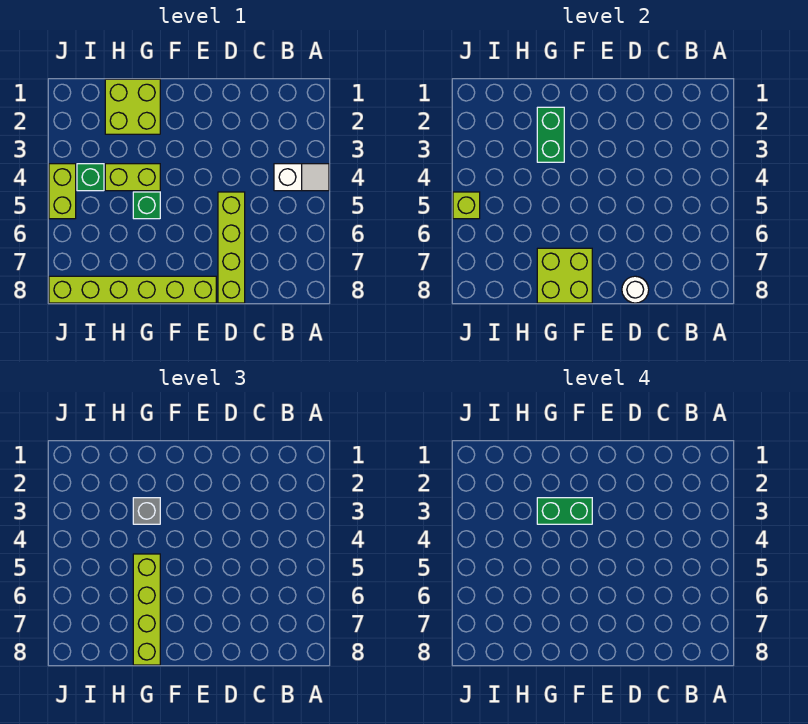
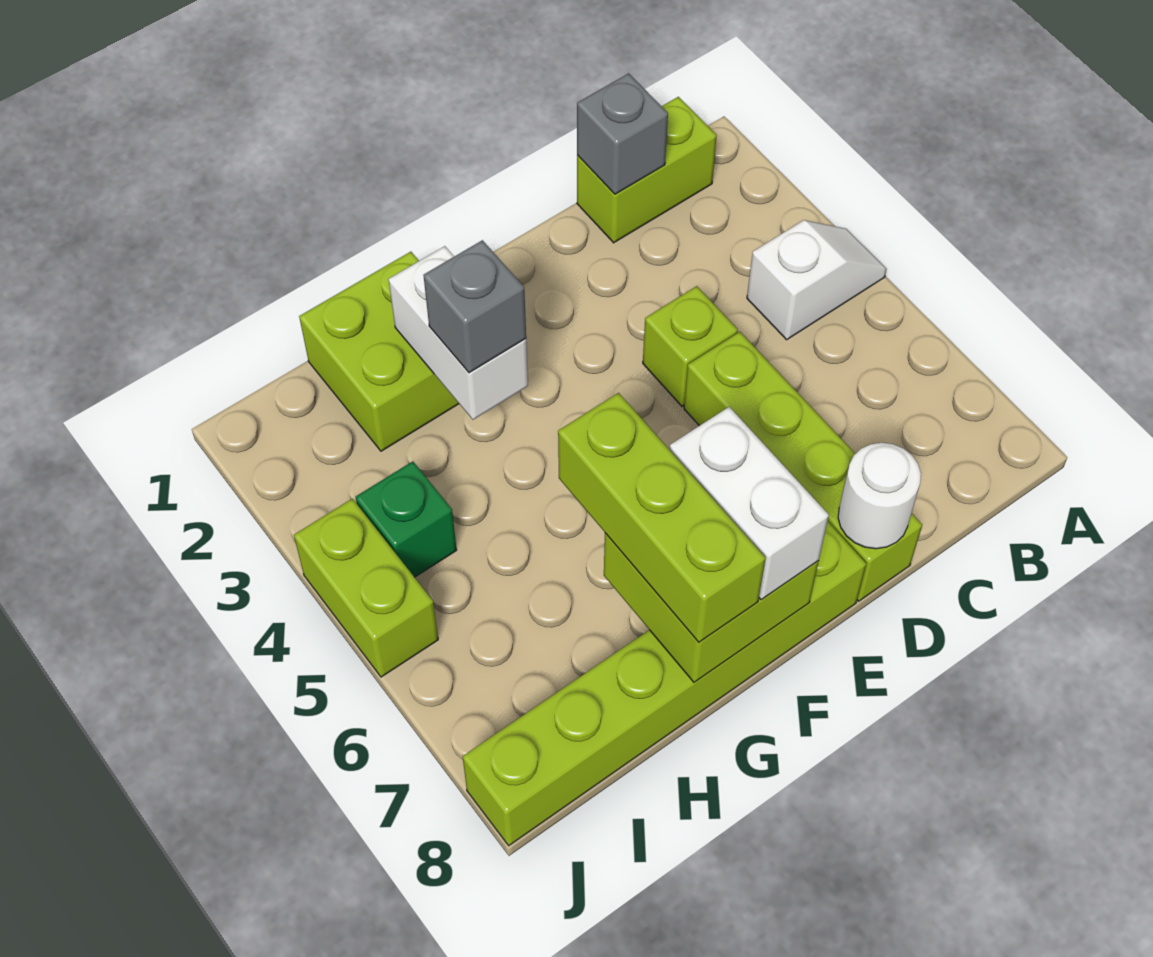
none -> grey 1x1 brick [577,73,668,194]
green 1x2 brick [537,498,592,524] -> none
none -> white 1x2 brick [670,407,829,600]
green 1x2 brick [537,107,564,162] -> white 1x2 brick [389,246,528,420]
lime 1x2 brick [105,164,160,191] -> lime 1x2 brick moved to [577,97,717,243]
green 1x1 brick [133,192,160,219] -> none
lime 1x4 brick [133,554,160,665] -> lime 1x3 brick [558,393,766,642]
lime 1x1 brick [453,192,480,219] -> lime 1x1 brick moved to [643,286,738,406]

